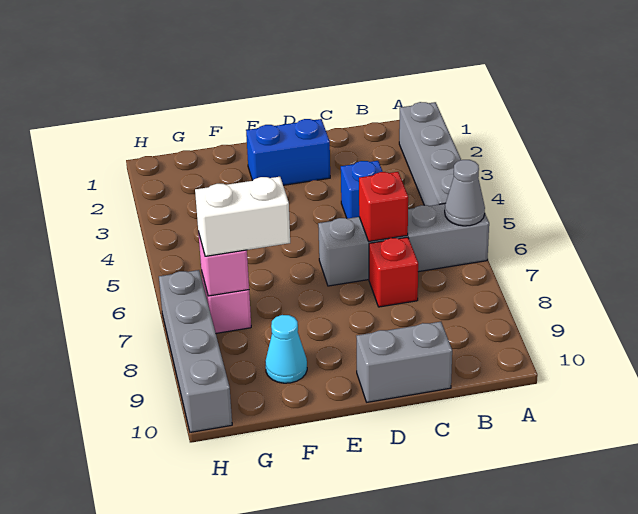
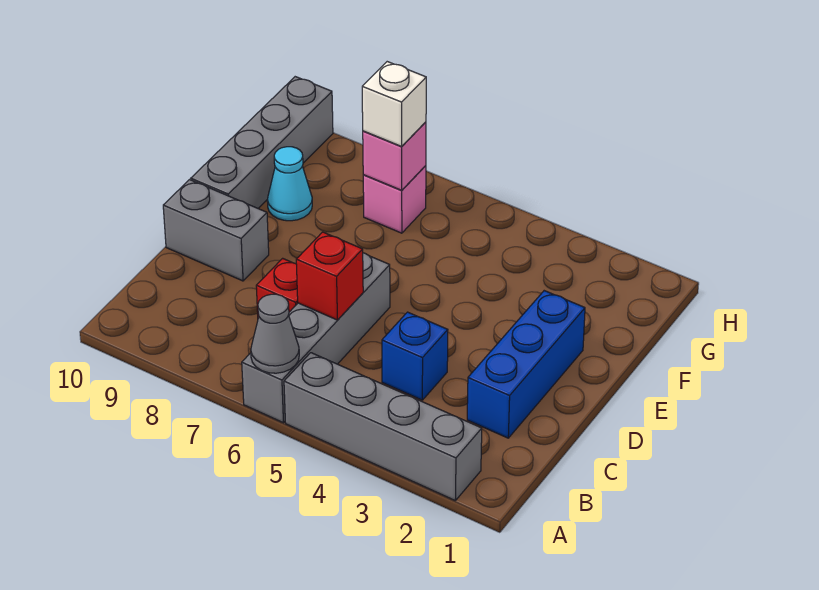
grey 1x2 brick [356,322,452,402] -> grey 1x2 brick turned to [163,180,269,281]
blue 1x2 brick [246,119,330,185] -> blue 1x3 brick [467,291,585,438]
white 1x2 brick [195,177,290,256] -> white 1x1 brick [362,62,426,146]
grey 1x4 brick [159,270,232,432] -> grey 1x4 brick turned to [191,77,333,208]

